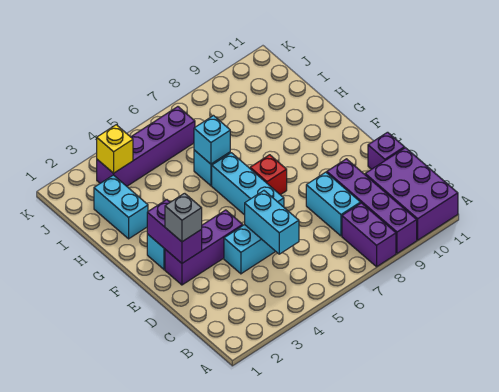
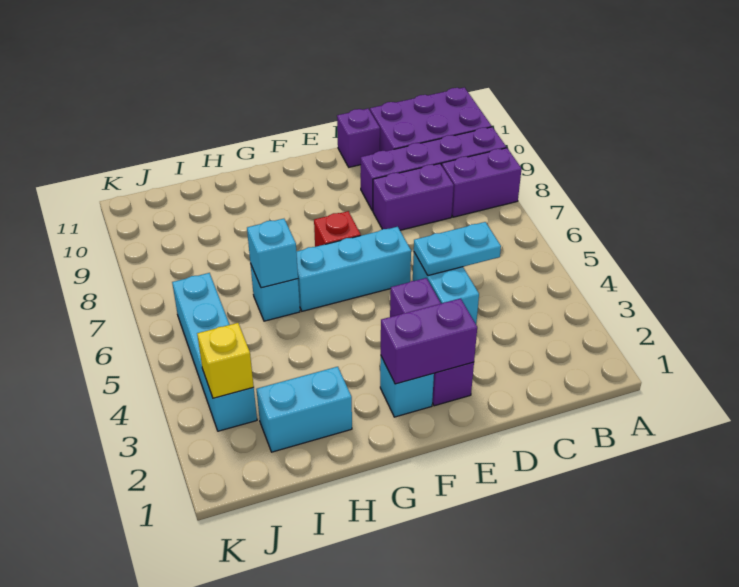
cyan 1x2 brick [245,191,299,254] -> cyan 1x2 plate [414,222,501,276]
cyan 1x2 brick [306,172,361,236] -> purple 1x2 brick [373,164,454,230]
grey 1x1 brick [165,193,202,242] -> none
purple 1x4 brick [97,107,195,186] -> cyan 1x4 brick [172,273,257,431]

